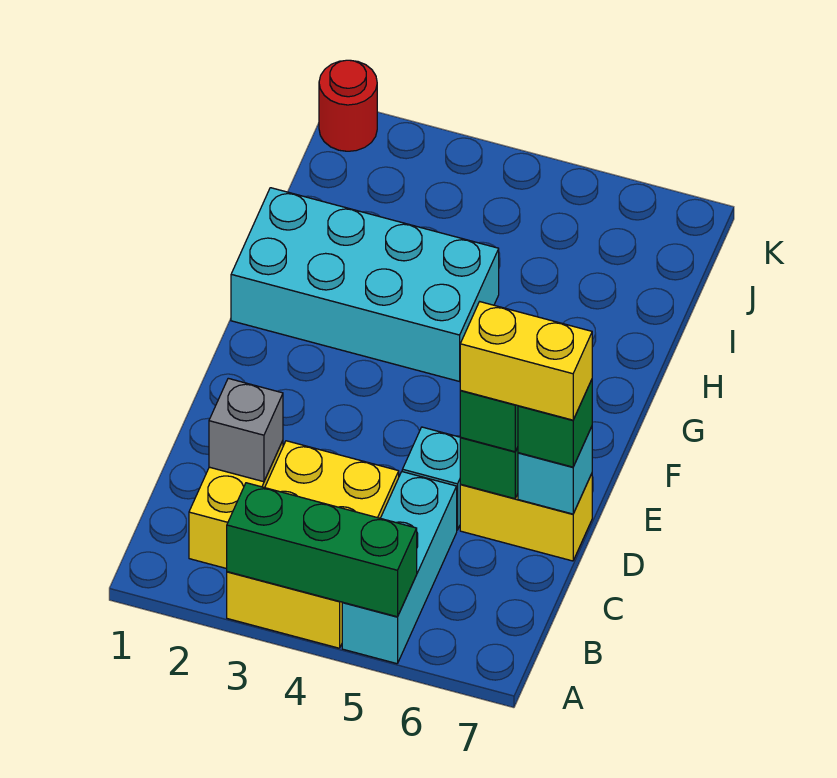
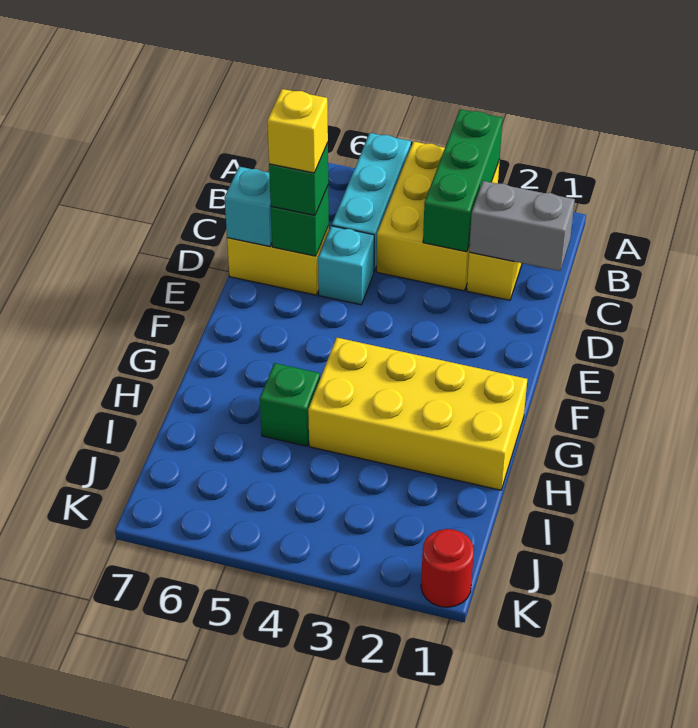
green 1x3 brick [227,483,417,617] -> green 1x3 brick turned to [423,109,503,252]
grey 1x1 brick [209,378,283,482] -> grey 1x2 brick [469,181,575,271]
yellow 1x2 brick [460,302,592,420] -> yellow 1x1 brick [267,89,328,173]
green 1x1 brick [518,380,592,467] -> green 1x1 brick moved to [260,363,320,446]
cyan 2x4 brick [231,188,499,381] -> yellow 2x4 brick [308,338,527,490]

